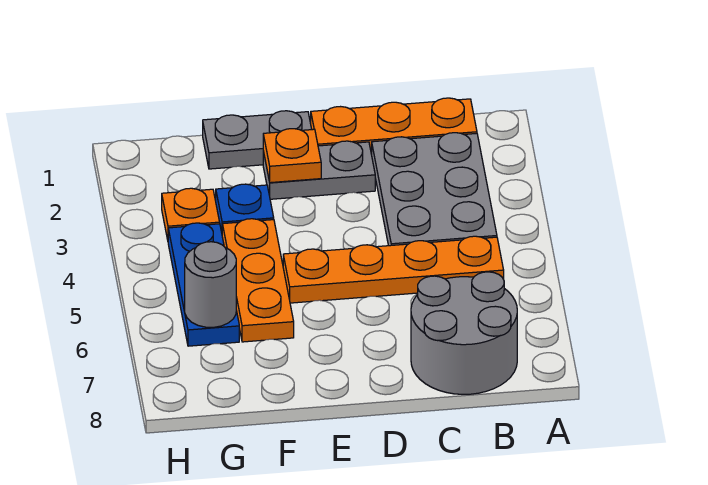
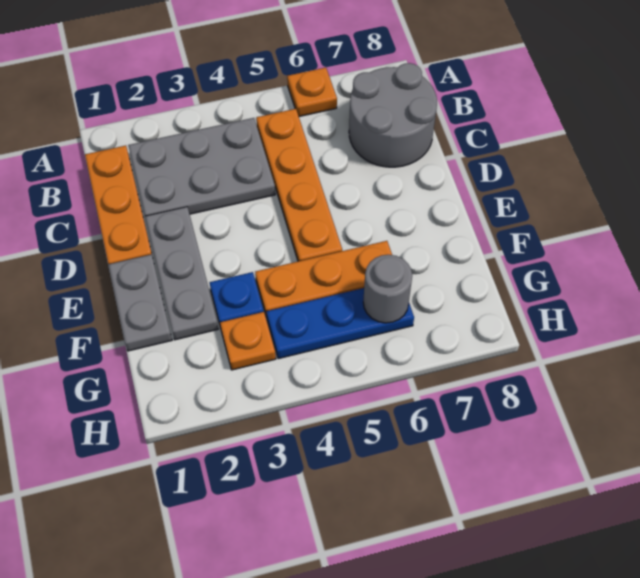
grey 1x2 plate [263,141,375,199] -> grey 1x3 plate [145,207,218,340]
orange 1x1 plate [263,129,321,183] -> orange 1x1 plate moved to [287,68,337,117]

